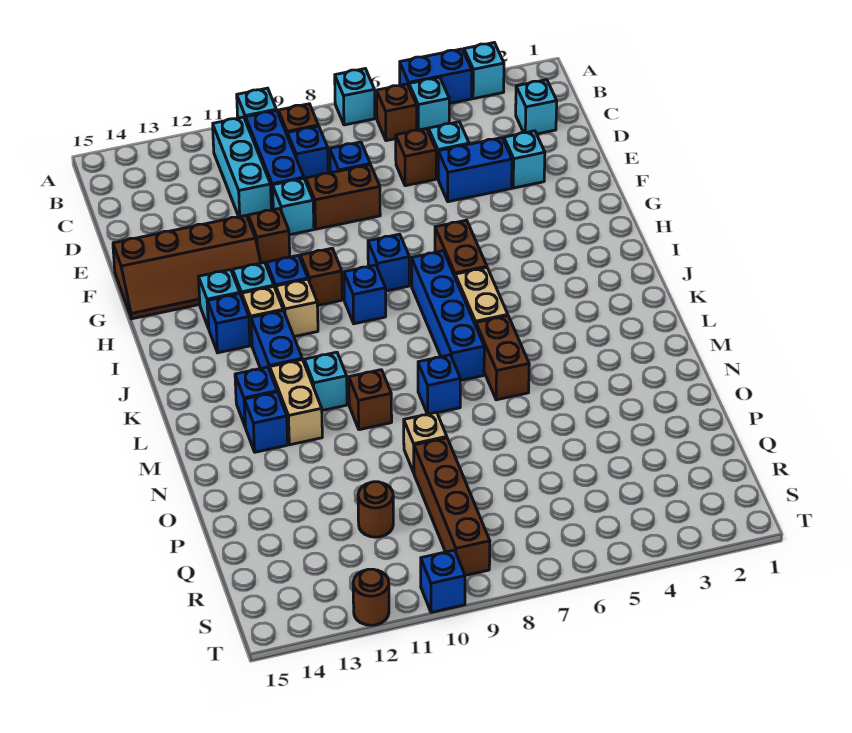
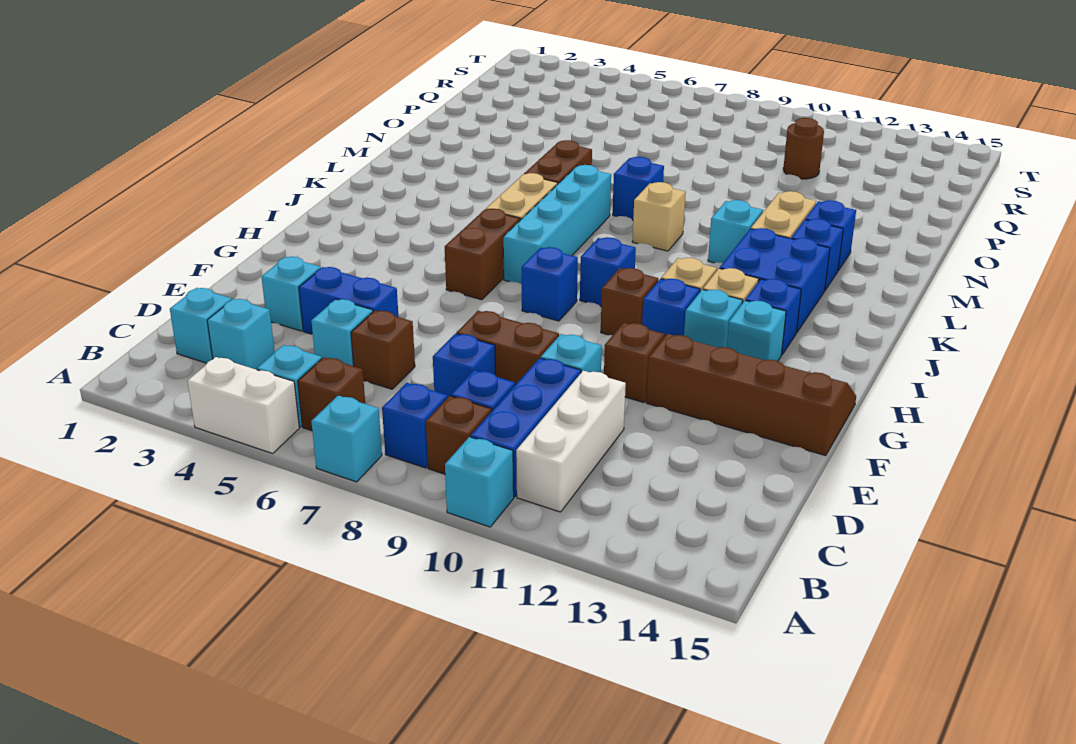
cyan 1x1 brick [464,43,504,99] -> cyan 1x1 brick moved to [207,299,275,370]
blue 1x2 brick [400,49,472,104] -> white 1x2 brick [187,357,299,454]
cyan 1x3 brick [213,117,271,218] -> white 1x3 brick [516,371,626,512]
blue 1x4 brick [411,251,484,381] -> cyan 1x4 brick [503,165,611,284]
blue 1x2 brick [251,311,302,371] -> blue 2x2 brick [720,228,830,333]
brown 1x1 brick [349,370,392,430] -> none
tan 1x1 brick [404,412,447,472] -> tan 1x1 brick moved to [632,182,686,251]
brown 1x4 brick [414,438,490,575] -> none
blue 1x1 brick [421,550,465,612] -> blue 1x1 brick moved to [382,383,448,468]
brown 1x1 round brick [353,569,389,625] -> none

